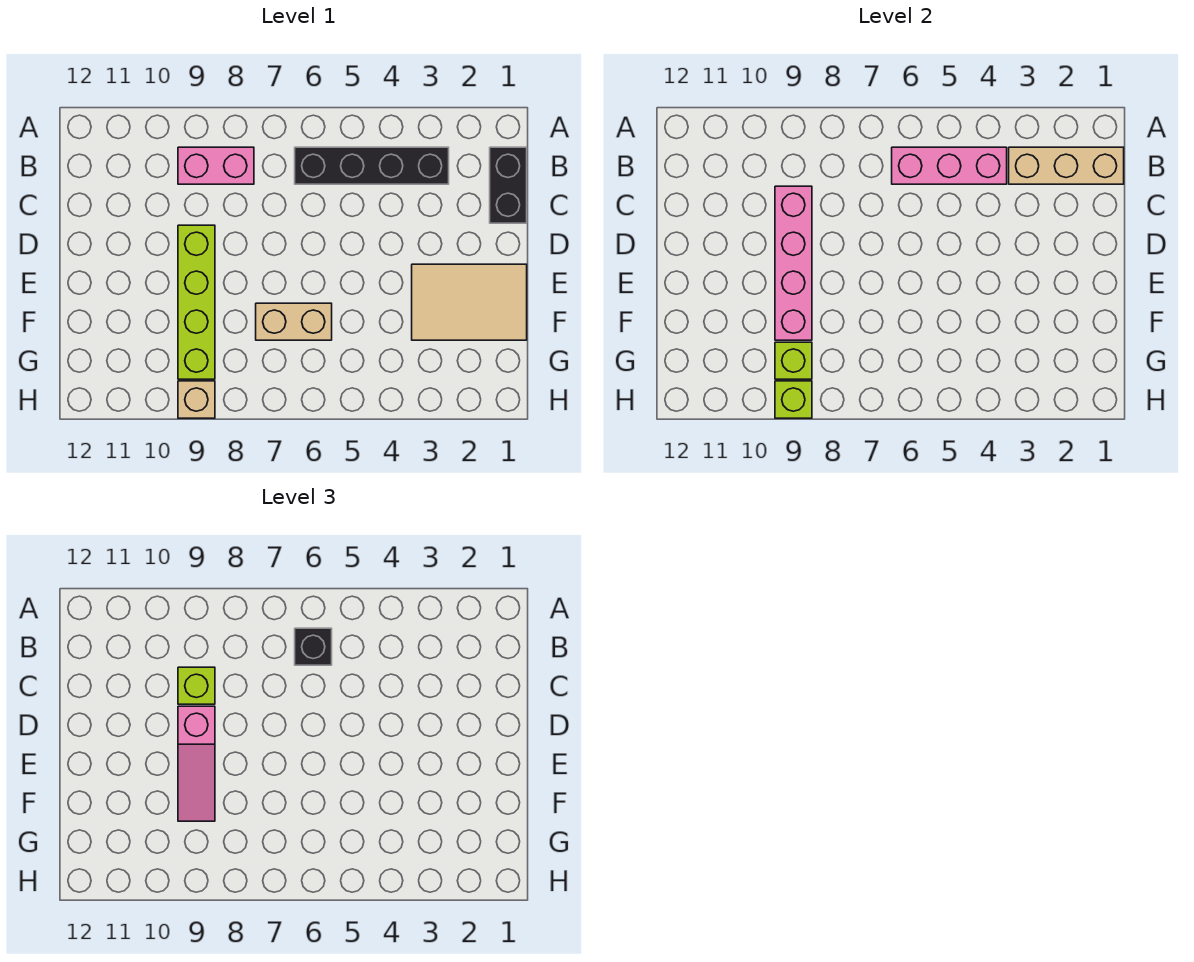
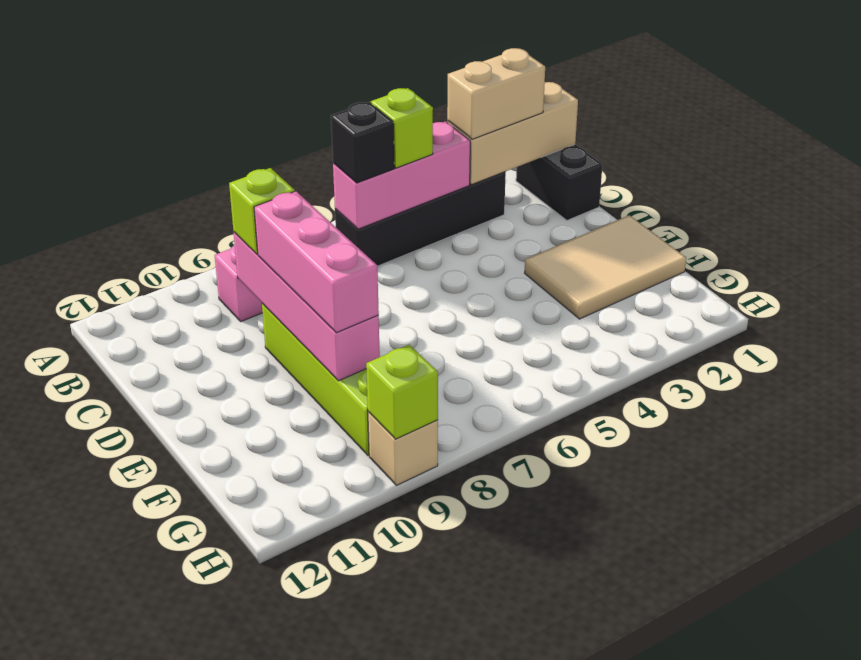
pink 1x3 slope [178,706,215,821] -> pink 1x3 brick [254,191,379,333]
tan 1x2 brick [256,303,332,340] -> tan 1x2 brick moved to [447,48,545,139]
lime 1x1 brick [775,342,812,379] -> lime 1x1 brick moved to [371,88,433,168]

